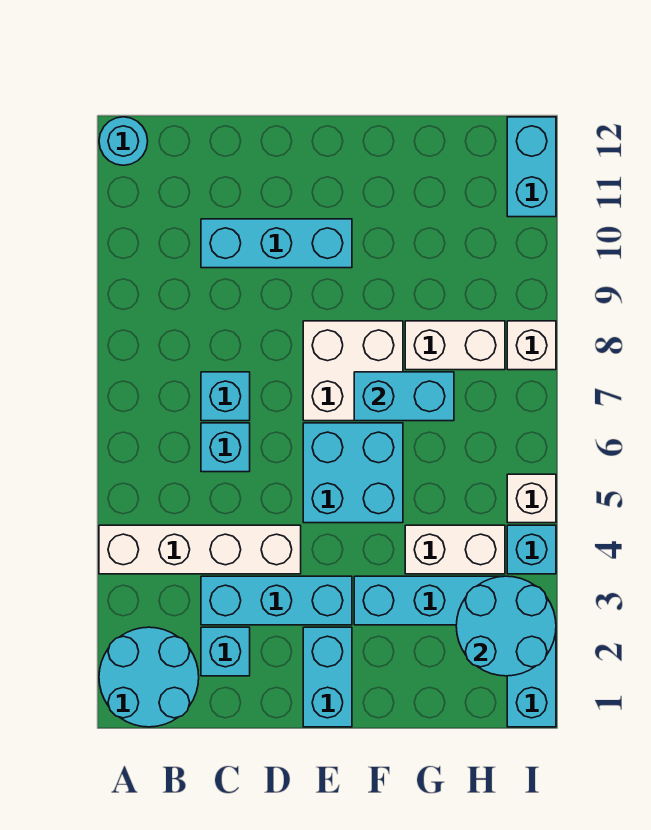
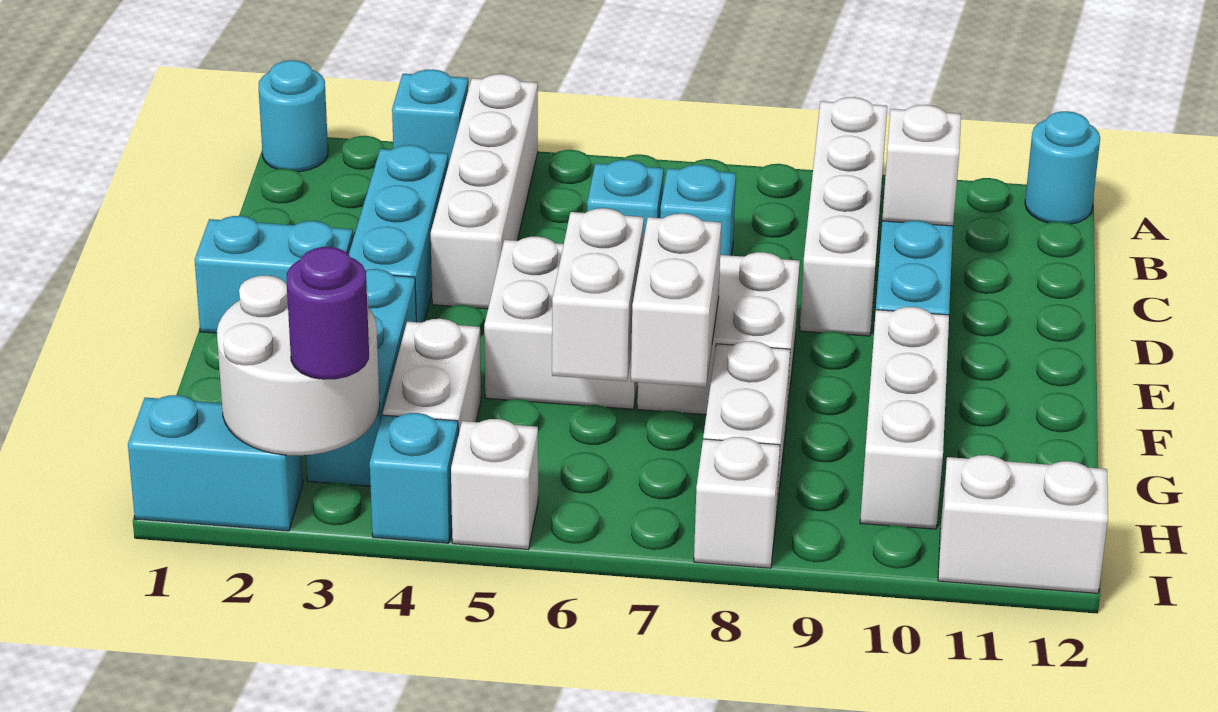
cyan 2x2 round brick [99,627,199,727] -> cyan 1x1 round brick [259,60,328,172]
none -> white 1x4 brick [800,97,887,336]
cyan 1x1 brick [201,627,250,676] -> cyan 1x1 brick moved to [392,69,468,165]
none -> white 1x1 brick [882,105,961,226]
cyan 2x2 brick [303,423,403,523] -> white 2x2 brick [484,237,638,409]
none -> white 1x2 brick [552,208,644,381]
cyan 1x2 brick [354,372,454,421] -> white 1x2 brick [631,214,721,387]
none -> white 1x3 brick [860,307,949,529]
cyan 2x2 round brick [456,576,556,676] -> white 2x2 round brick [217,276,380,455]
none -> purple 1x1 round brick [287,247,369,380]
cyan 1x2 brick [507,117,556,217] -> white 1x2 brick [938,455,1108,593]

